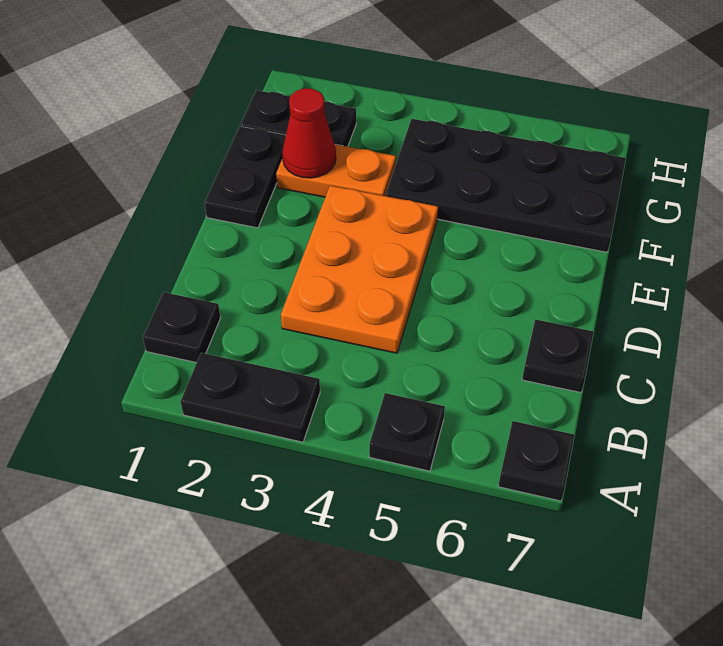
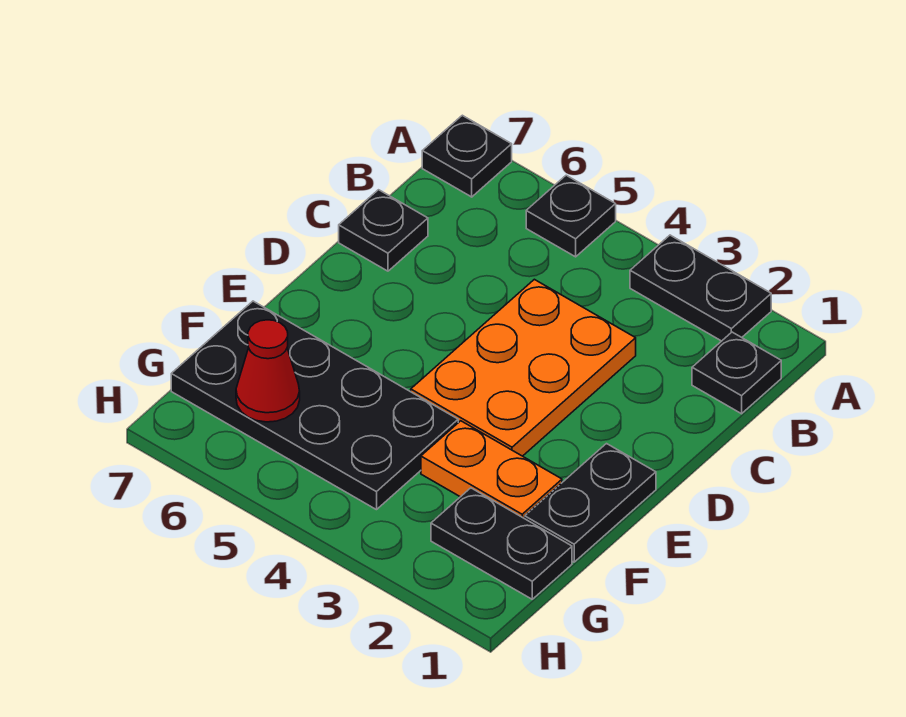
red 1x1 cone [282,88,336,178] -> red 1x1 cone moved to [236,320,300,422]

